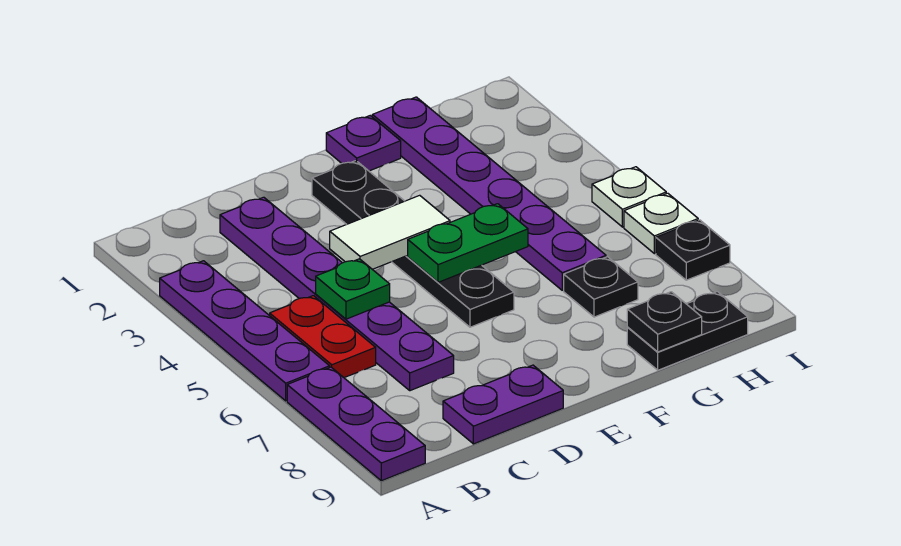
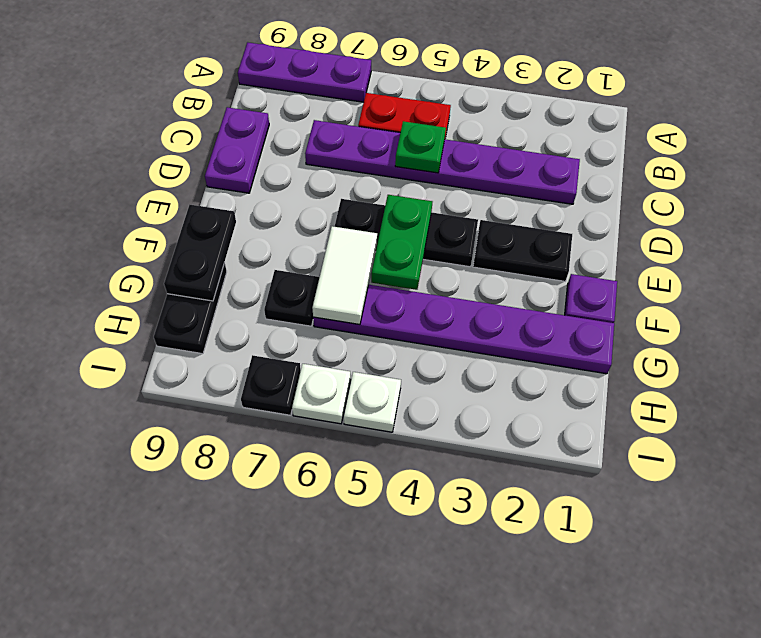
purple 1x4 plate [160,261,330,401] -> none
white 1x2 tile [330,195,450,269] -> white 1x2 tile moved to [312,226,377,325]
black 1x1 plate [627,292,702,352] -> black 1x2 plate [164,205,236,301]

